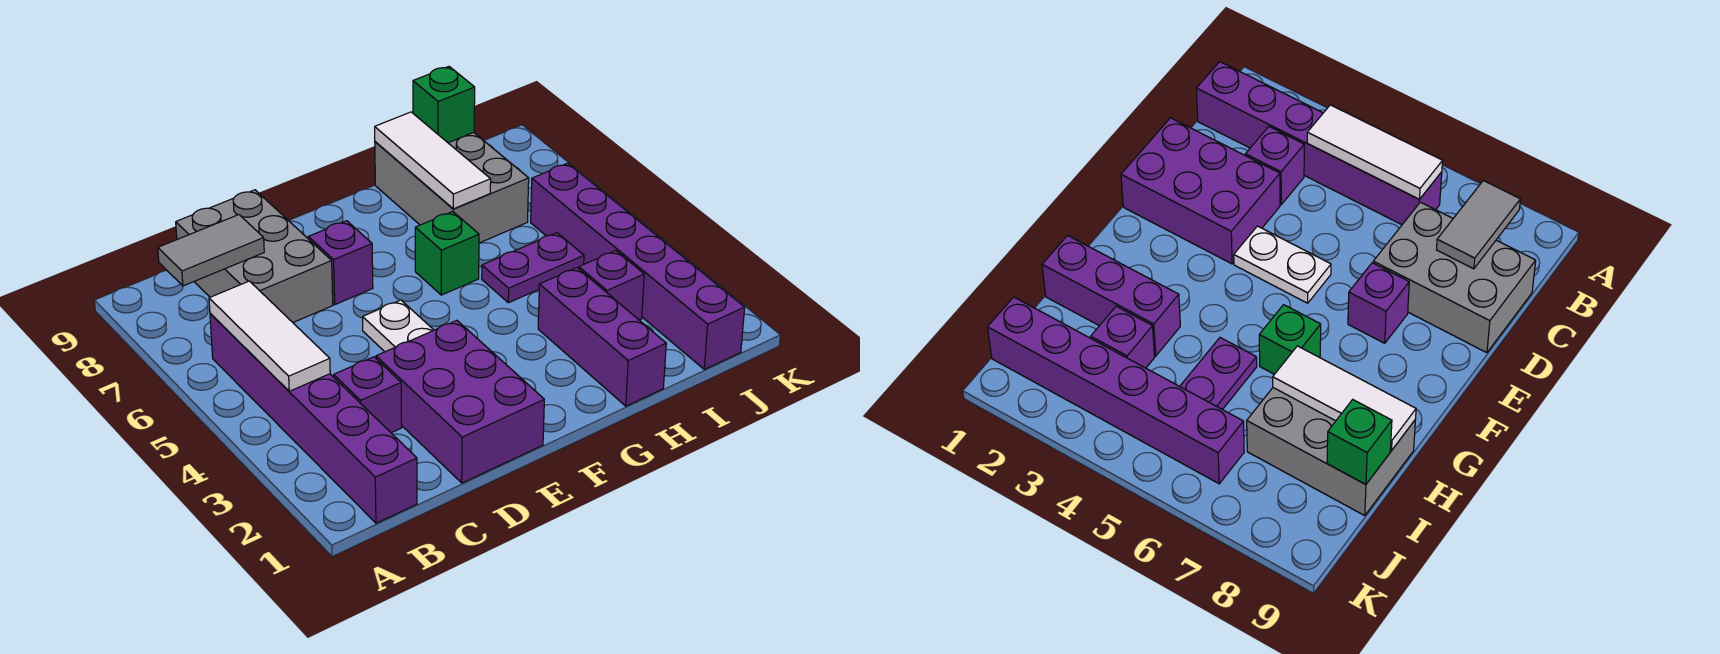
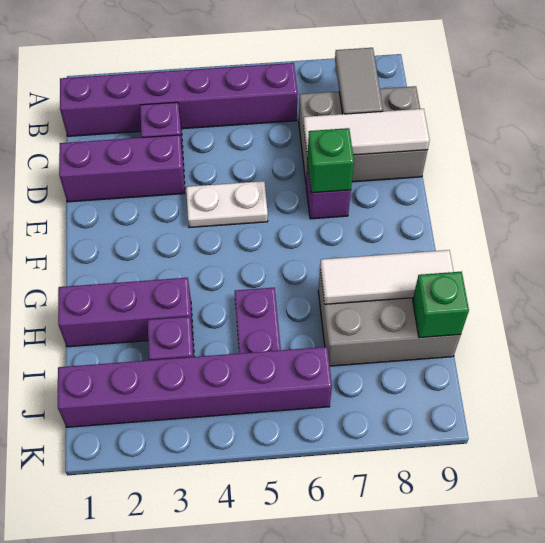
white 1x3 tile [209,281,330,391] -> white 1x3 tile moved to [303,109,430,158]
purple 2x3 brick [376,320,544,483] -> purple 1x3 brick [59,135,185,202]
green 1x1 brick [415,212,479,295] -> green 1x1 brick moved to [307,128,354,193]

